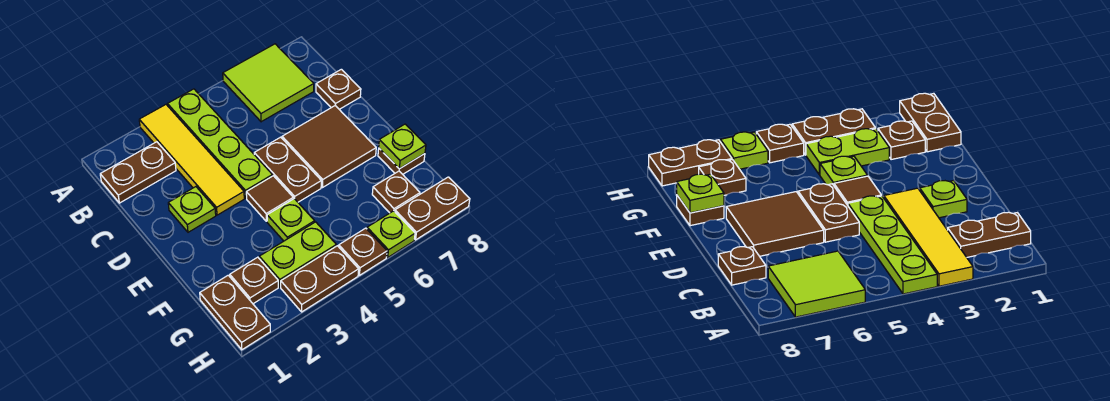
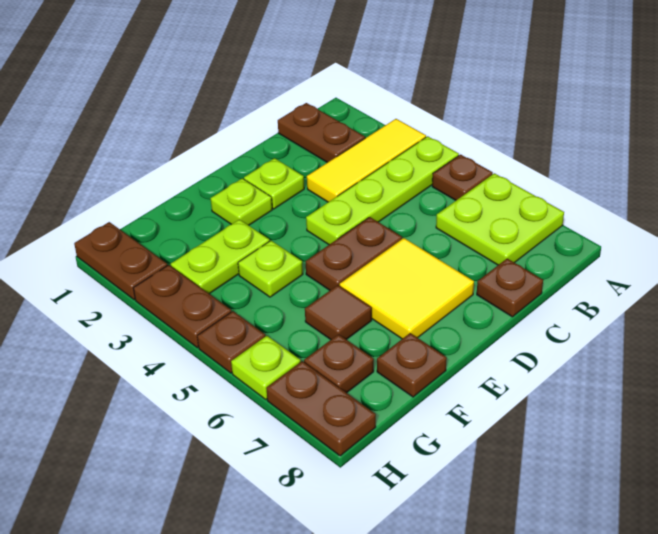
yellow 1x4 tile [139,105,244,215] -> yellow 1x3 tile [307,119,426,202]
lime 2x2 tile [223,44,314,122] -> lime 2x2 plate [436,173,564,265]
brown 2x2 tile [282,106,376,188] -> yellow 2x2 tile [340,238,474,339]
brown 1x1 tile [246,176,293,221] -> brown 1x1 tile moved to [305,285,372,340]
lime 1x1 plate [379,124,426,169] -> lime 1x1 plate moved to [211,178,272,225]
brown 1x2 plate [200,275,270,350] -> brown 1x2 plate turned to [74,222,167,300]
brown 1x1 plate [230,257,278,304] -> brown 1x1 plate moved to [432,155,493,200]
lime 1x2 plate [259,222,336,287] -> lime 1x2 plate turned to [171,219,270,294]

